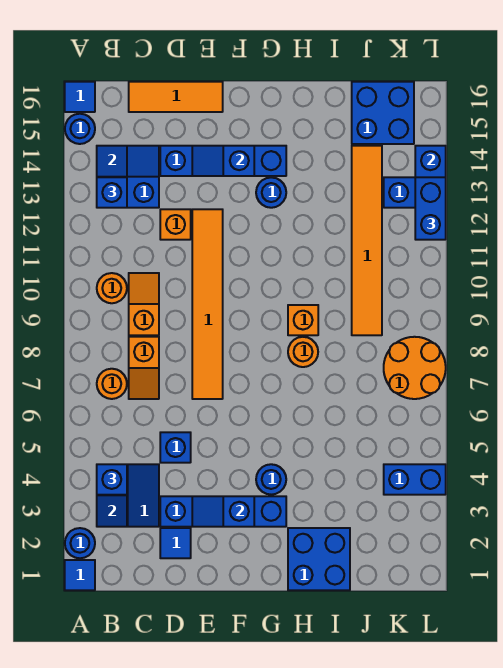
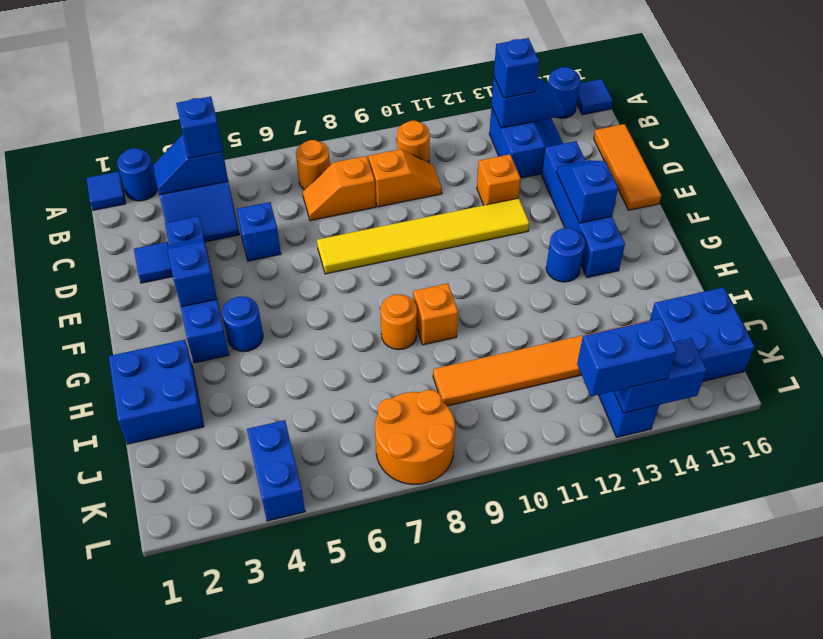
orange 1x6 tile [192,209,223,399] -> yellow 1x6 tile [317,198,529,274]

